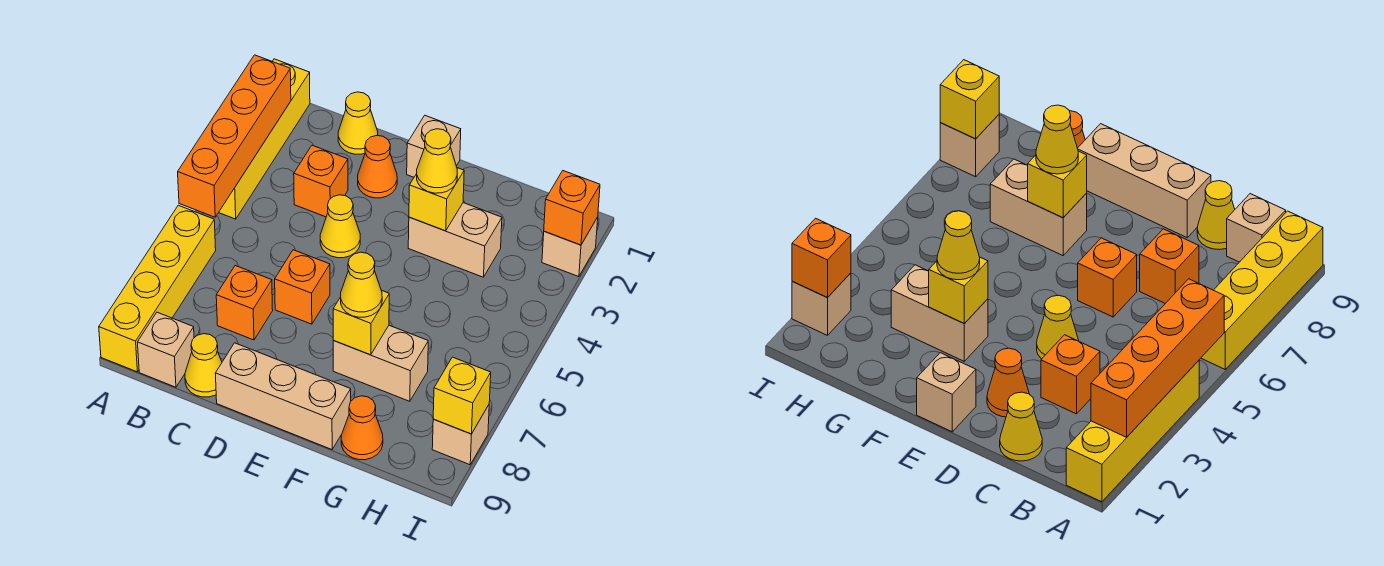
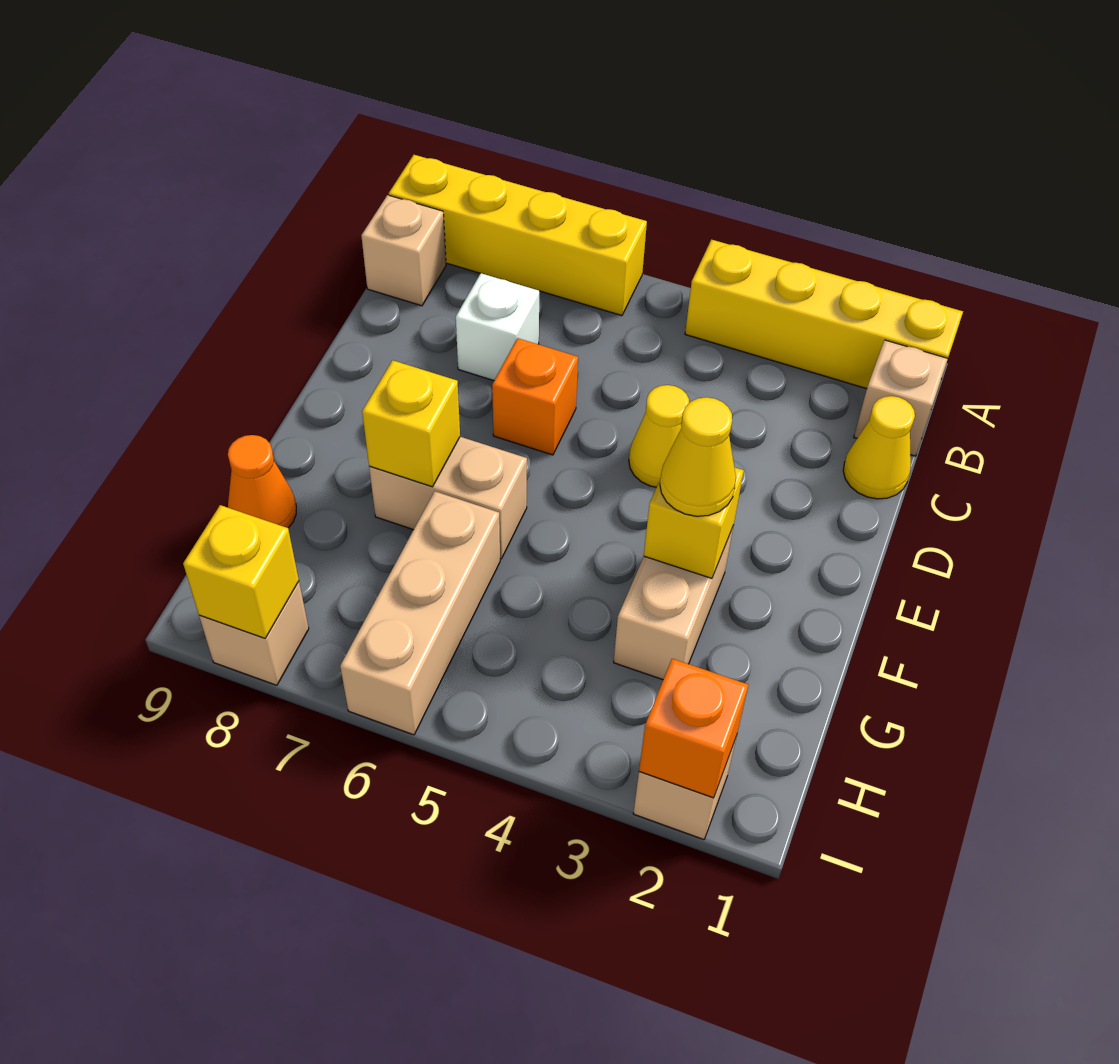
orange 1x4 brick [178,55,291,217] -> none
orange 1x1 brick [294,145,348,217] -> none
orange 1x1 brick [216,266,273,340] -> white 1x1 brick [456,273,539,381]
yellow 1x1 cone [185,334,222,397] -> none
orange 1x1 cone [358,136,397,198] -> none
tan 1x3 brick [215,343,351,450] -> tan 1x3 brick moved to [340,491,500,735]
tan 1x1 brick [407,116,461,177] -> tan 1x1 brick moved to [854,340,948,456]
tan 1x2 brick [333,325,428,401] -> tan 1x2 brick turned to [369,437,527,559]
yellow 1x1 cone [341,252,382,317] -> none

